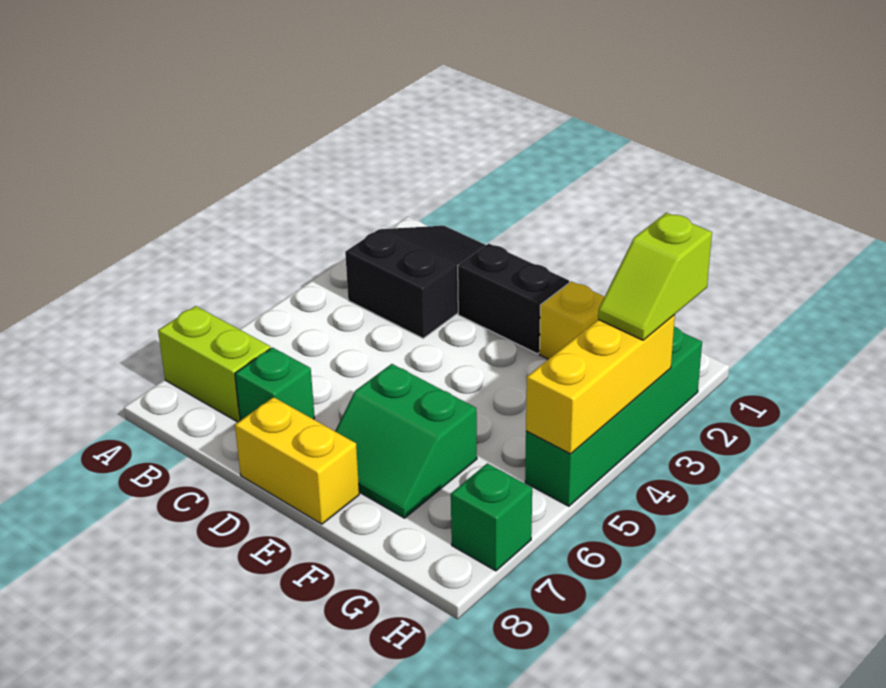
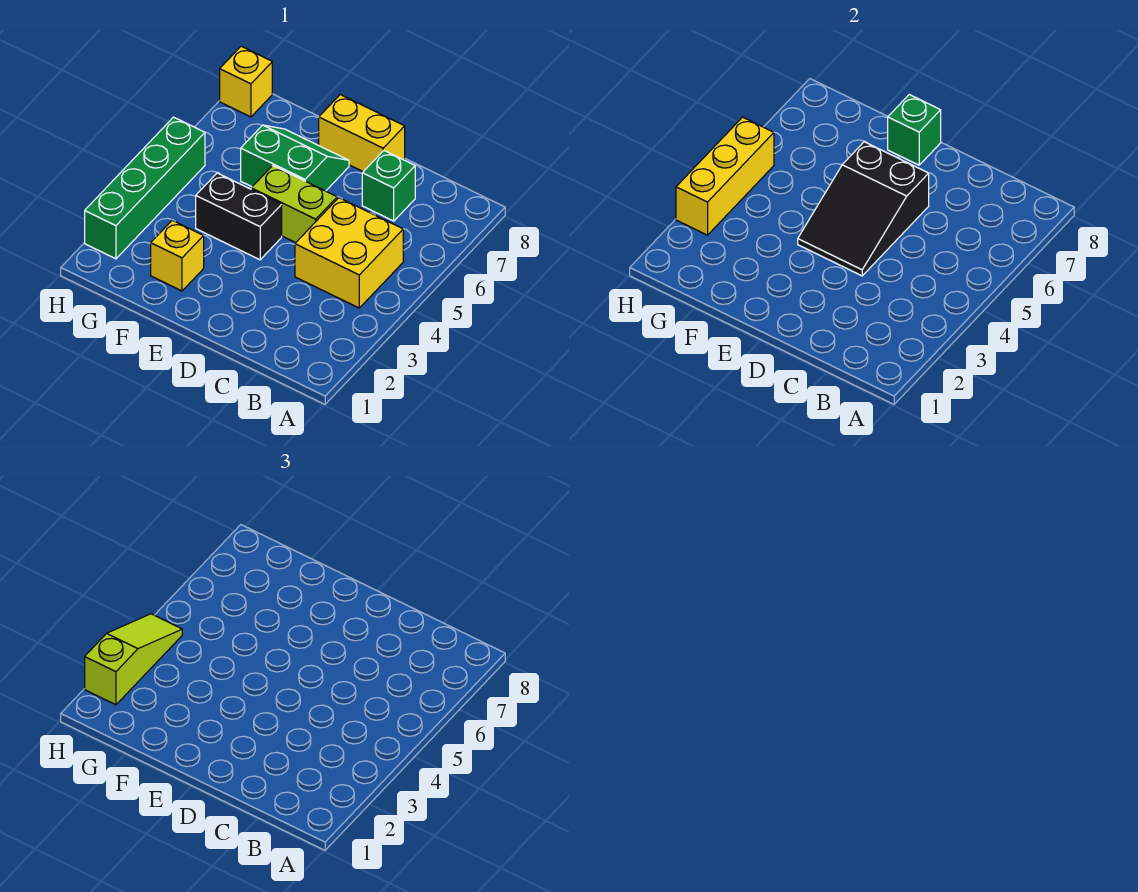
lime 1x2 brick [158,306,271,422] -> lime 1x2 brick moved to [251,166,337,243]
black 2x3 slope [345,226,486,338] -> black 2x3 slope moved to [798,142,929,276]
none -> yellow 2x2 brick [295,198,403,308]
black 1x2 brick [458,244,569,354] -> black 1x2 brick moved to [196,173,282,260]
lime 1x2 slope [598,213,712,340] -> lime 1x3 slope [85,614,182,705]
green 1x1 brick [451,463,532,571] -> green 1x1 brick moved to [888,95,941,165]
none -> yellow 1x1 brick [220,46,272,117]

